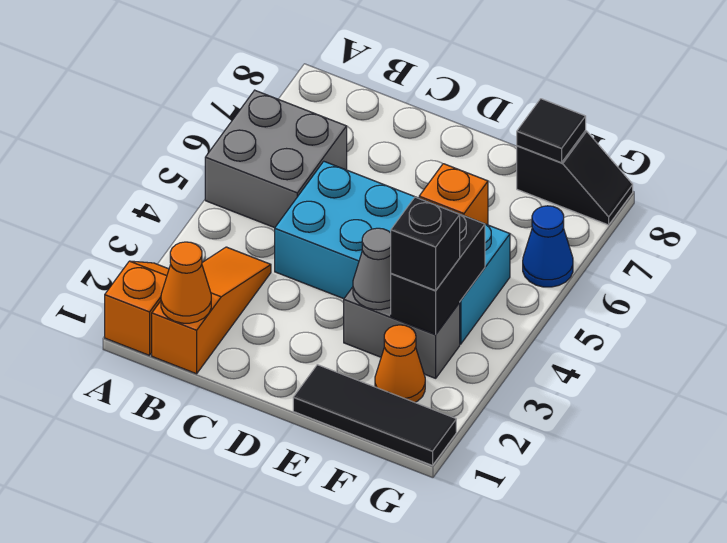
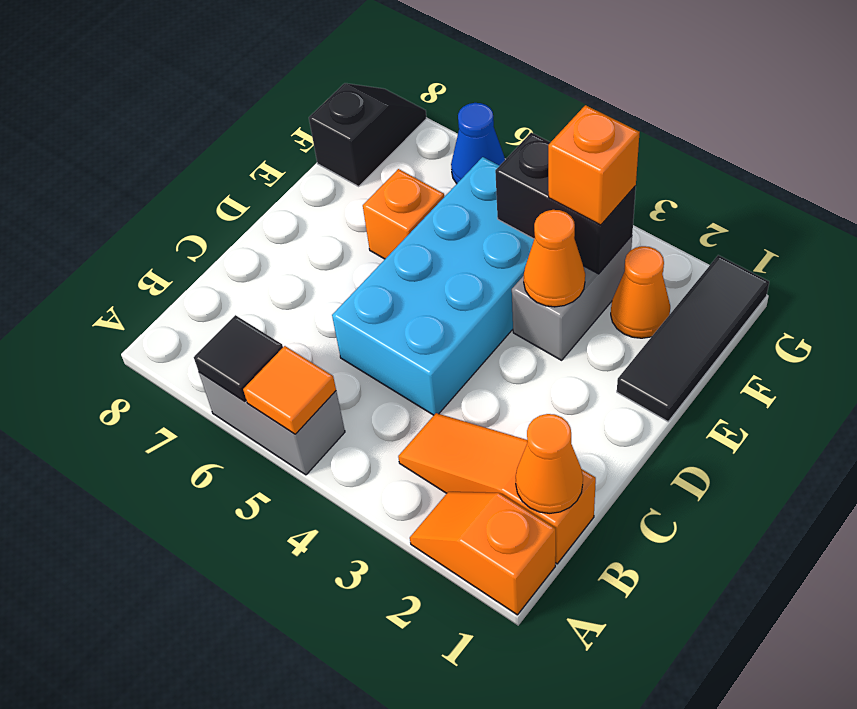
grey 2x2 brick [205,90,347,228] -> grey 1x2 brick [199,372,345,475]
none -> orange 1x1 tile [243,346,336,434]
grey 1x1 cone [353,228,391,310] -> orange 1x1 cone [524,210,585,307]
black 1x1 brick [391,197,460,290] -> orange 1x1 brick [548,105,640,225]
black 1x1 tile [517,99,586,163] -> black 1x1 tile moved to [194,315,283,401]

